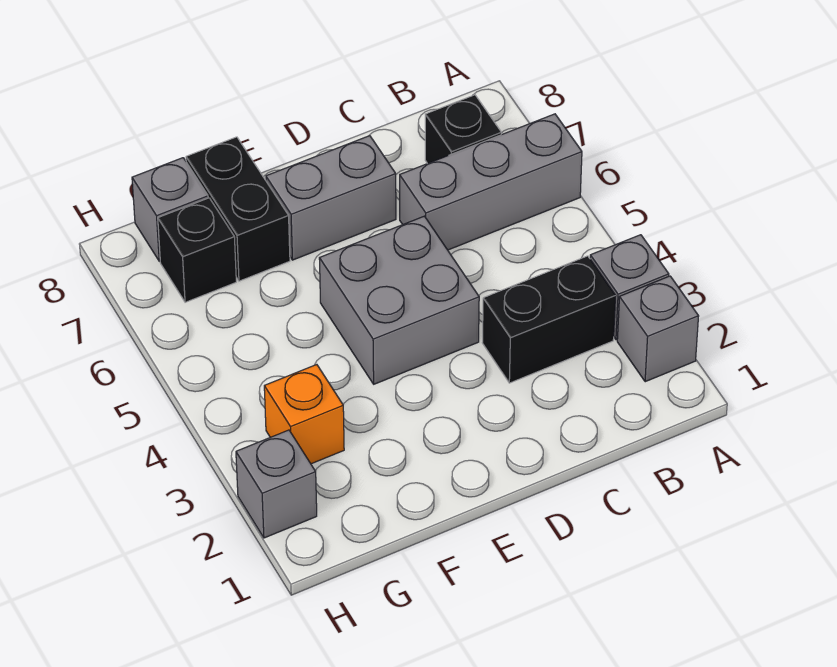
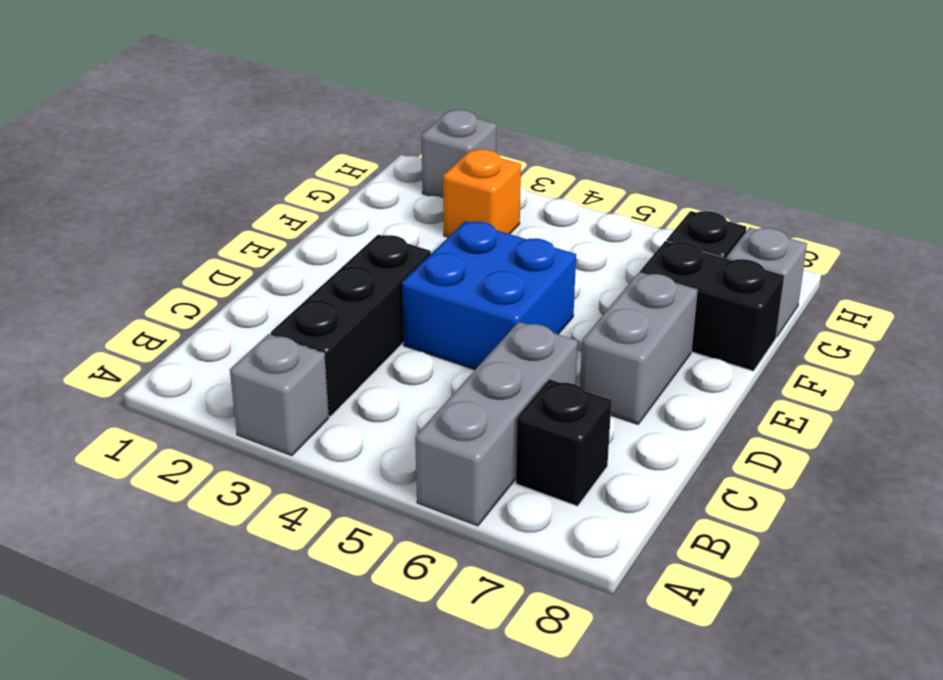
grey 1x1 brick [617,276,699,382] -> none
black 1x2 brick [482,256,615,383] -> black 1x3 brick [271,235,431,416]
grey 2x2 brick [319,216,479,384] -> blue 2x2 brick [402,221,576,370]

